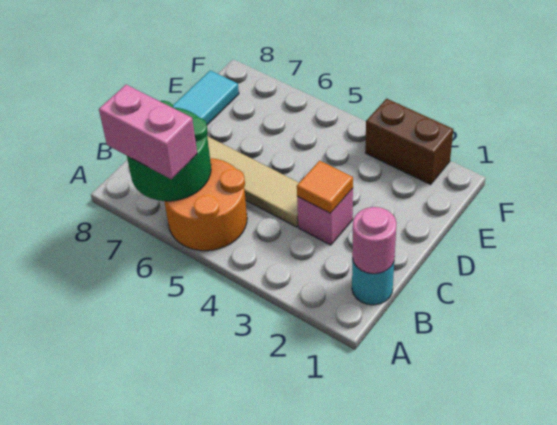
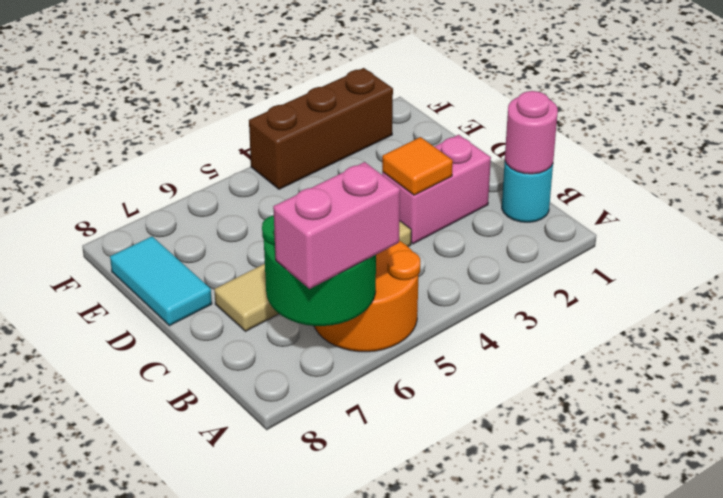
pink 1x1 brick [297,188,353,245] -> pink 1x2 brick [382,135,491,244]
brown 1x2 brick [365,99,453,184] -> brown 1x3 brick [249,68,393,189]

